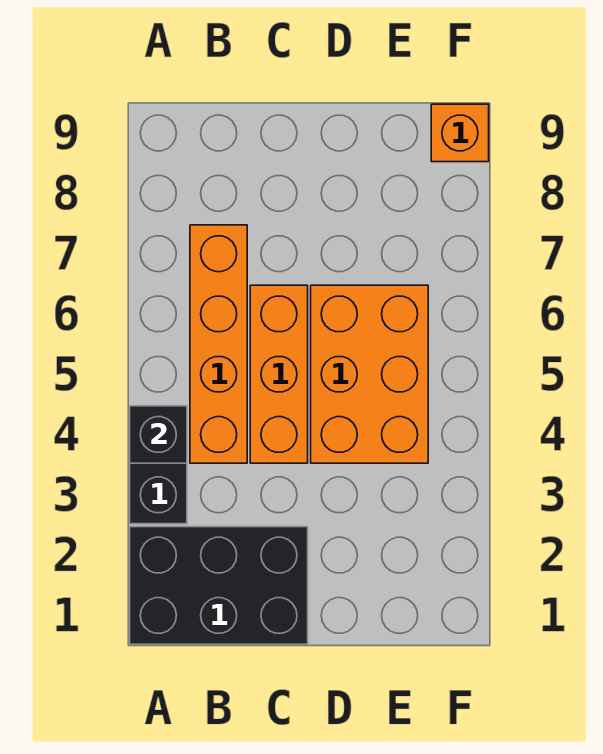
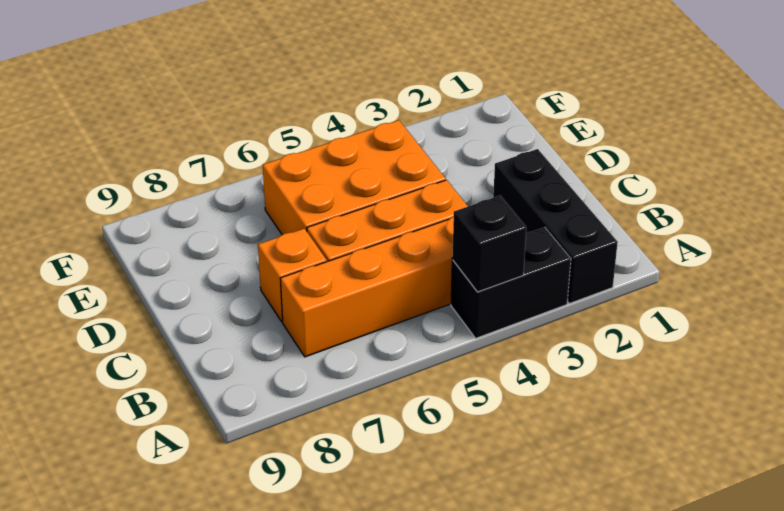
black 2x3 brick [130,527,308,644] -> black 1x3 brick [493,149,618,304]
orange 1x1 brick [431,104,489,162] -> orange 1x1 brick moved to [258,228,327,322]

